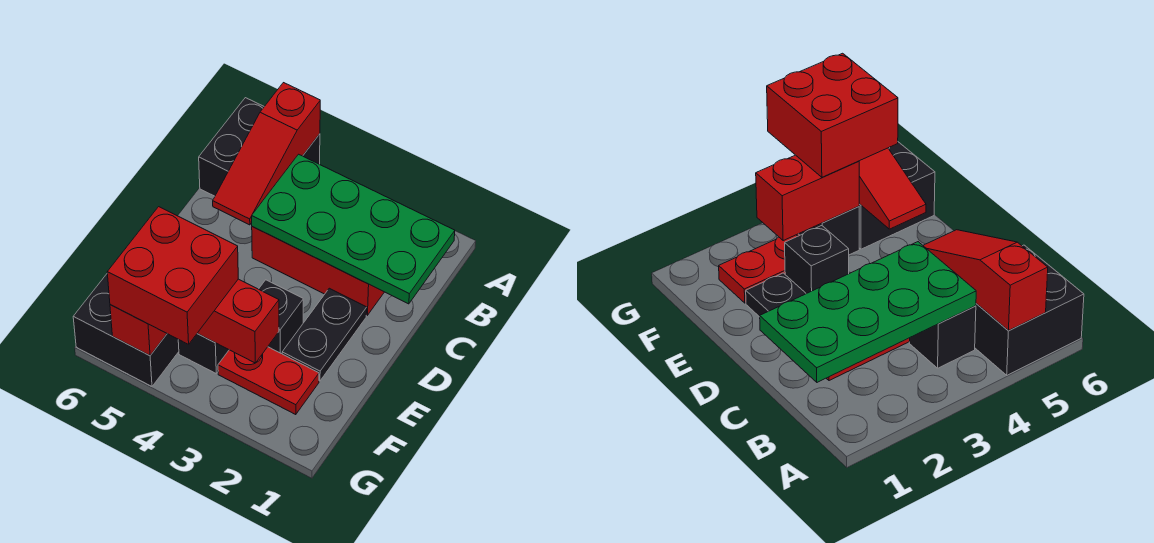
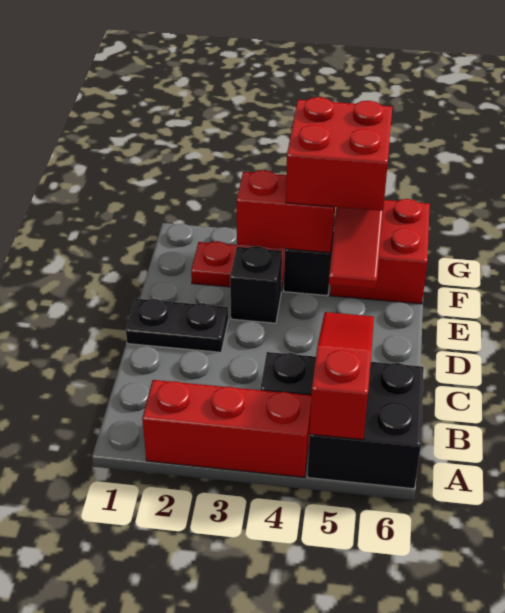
green 2x4 plate [252,154,455,304] -> none
red 1x3 brick [252,227,384,315] -> red 1x3 brick moved to [142,380,311,477]
black 1x2 plate [282,288,367,381] -> black 1x2 plate turned to [126,299,228,352]
black 2x2 brick [73,274,179,386] -> red 2x2 brick [330,199,430,304]

